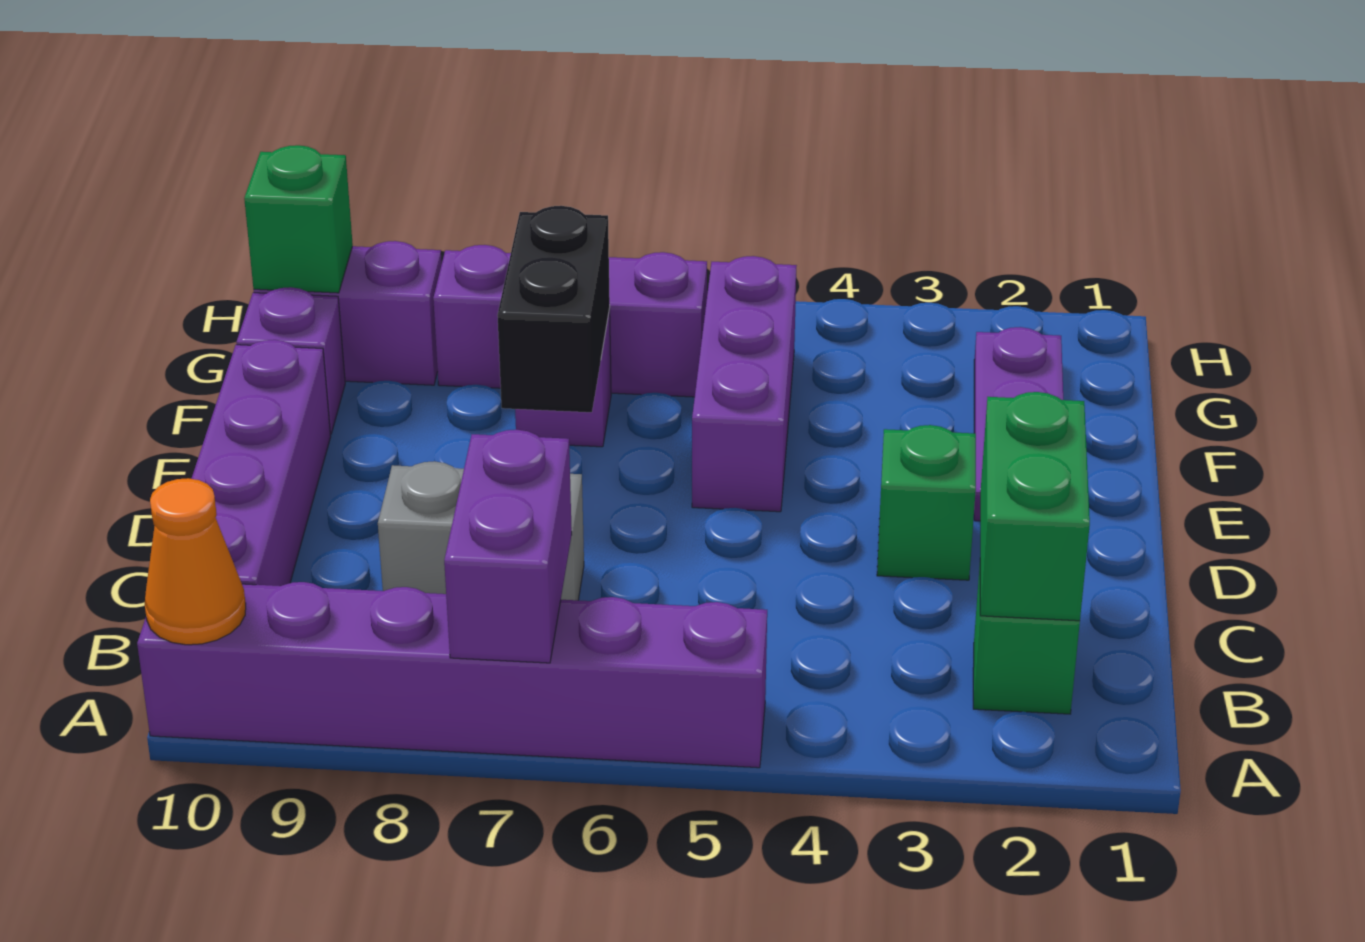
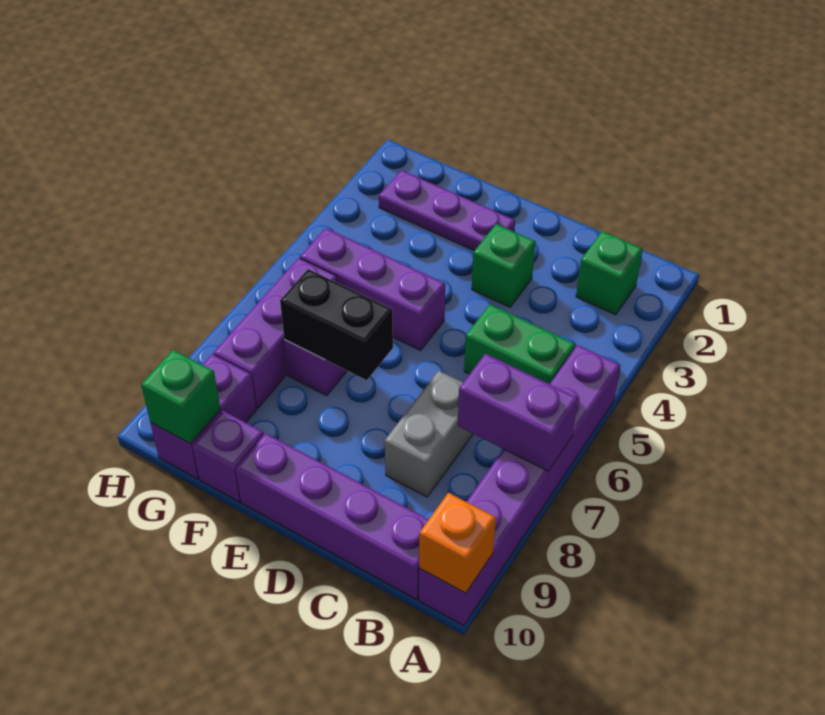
orange 1x1 cone [145,478,246,645] -> orange 1x1 brick [419,493,496,593]
green 1x2 brick [980,392,1090,621] -> green 1x2 brick moved to [464,304,575,384]

